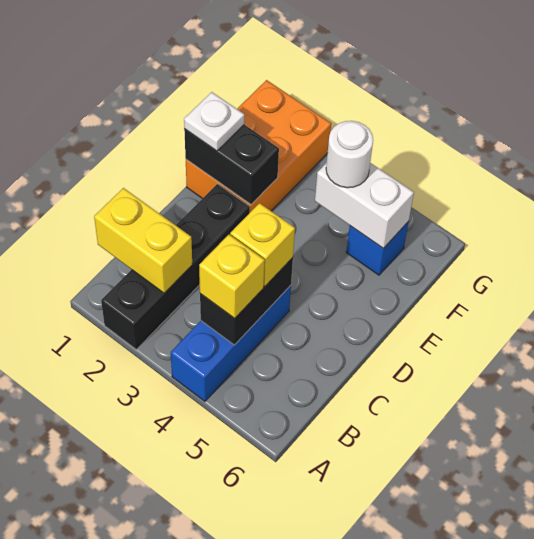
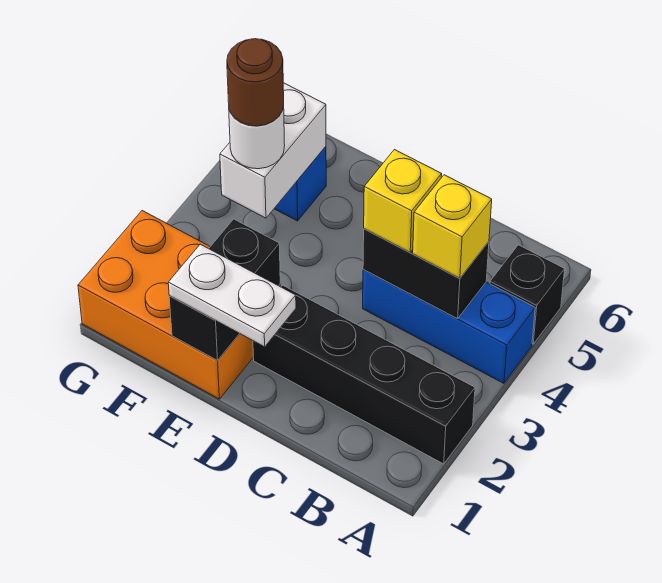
none -> black 1x1 brick [490,245,565,344]
yellow 1x2 brick [94,188,192,293] -> none
white 1x1 plate [184,92,244,151] -> white 1x2 plate [168,244,296,347]
none -> brown 1x1 round brick [227,39,284,126]

